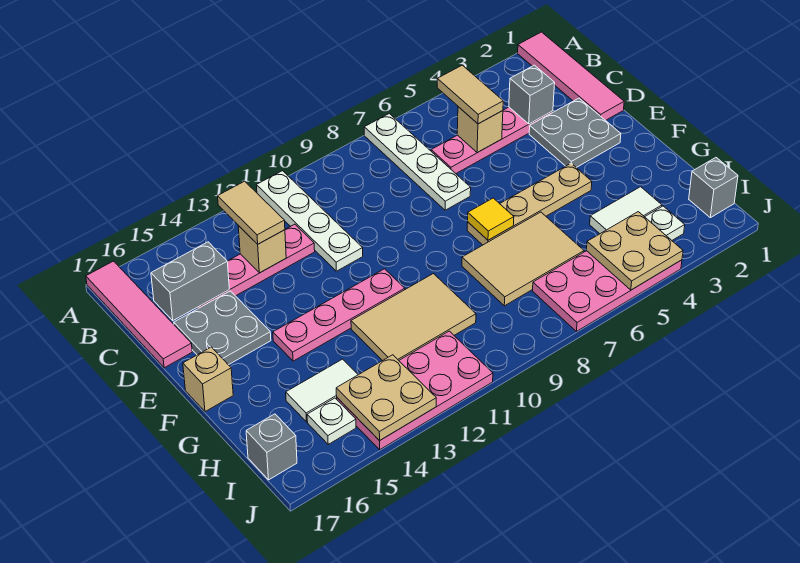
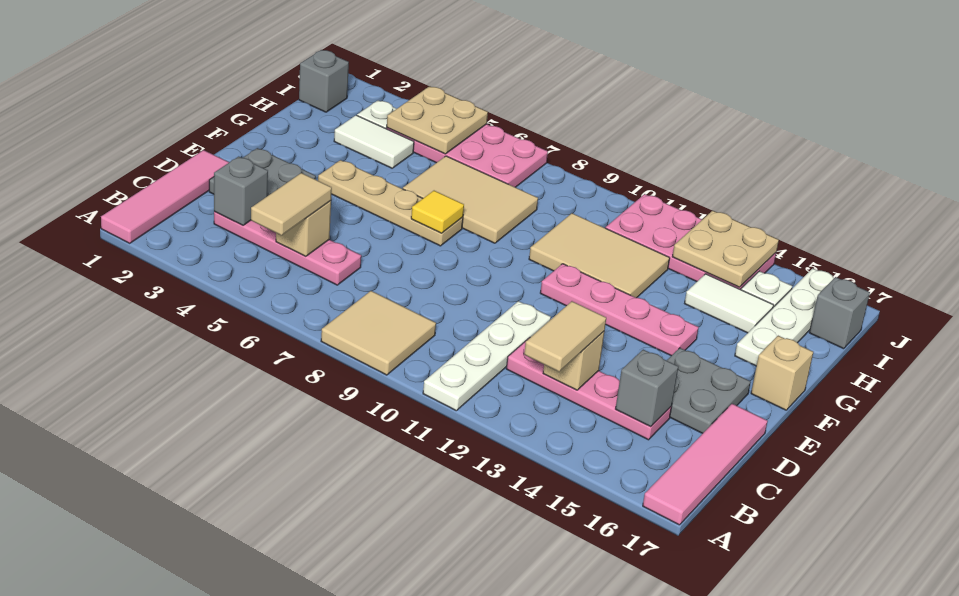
white 1x4 plate [364,114,471,210] -> white 1x4 plate moved to [735,268,834,366]
none -> tan 2x2 tile [321,291,436,375]
grey 1x2 brick [151,242,229,321] -> grey 1x1 brick [616,350,678,426]

